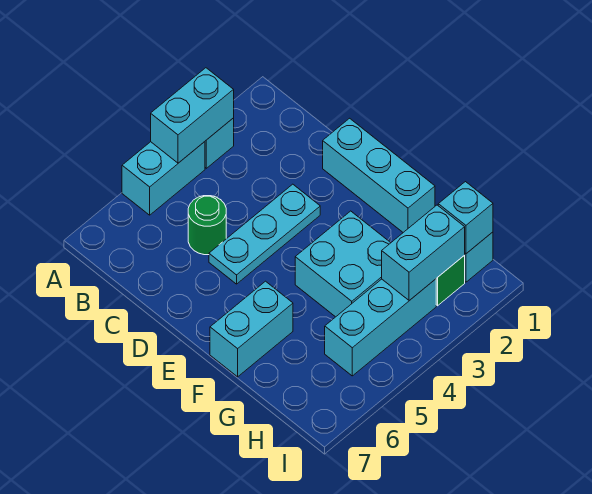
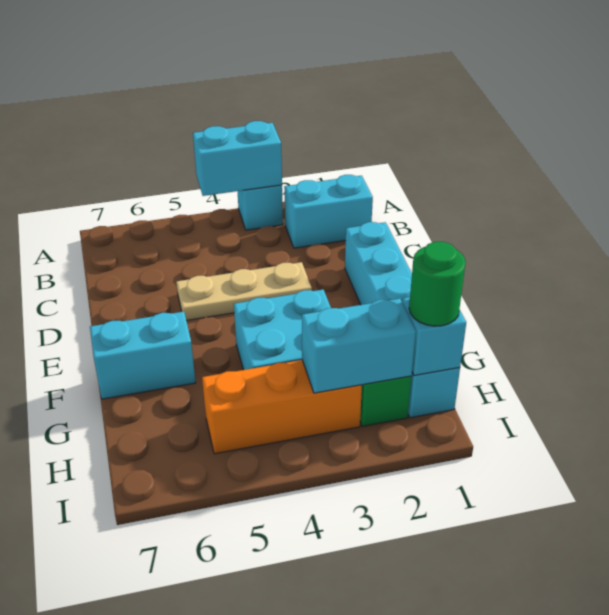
cyan 1x2 brick [122,142,205,215] -> cyan 1x2 brick moved to [284,175,373,248]
green 1x1 round brick [188,196,226,255] -> green 1x1 round brick moved to [409,242,466,326]
cyan 1x3 plate [209,184,320,284] -> tan 1x3 plate [176,262,312,321]
cyan 1x3 brick [325,279,436,376] -> orange 1x3 brick [202,360,362,454]

